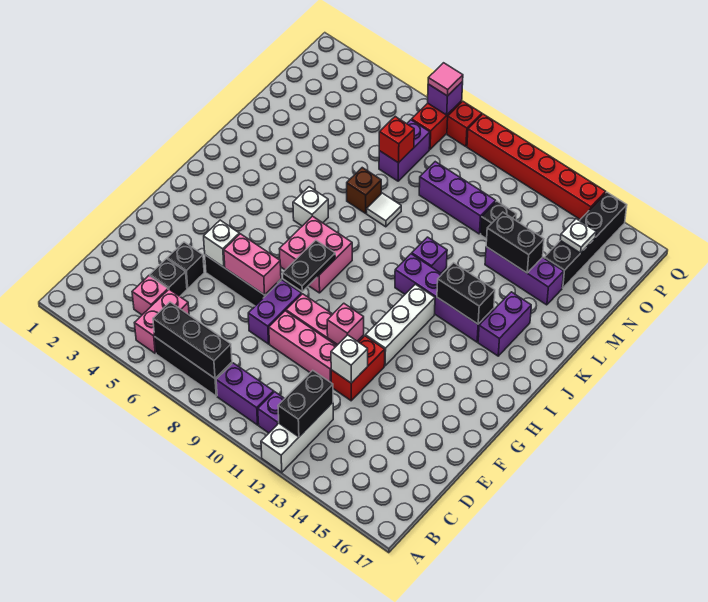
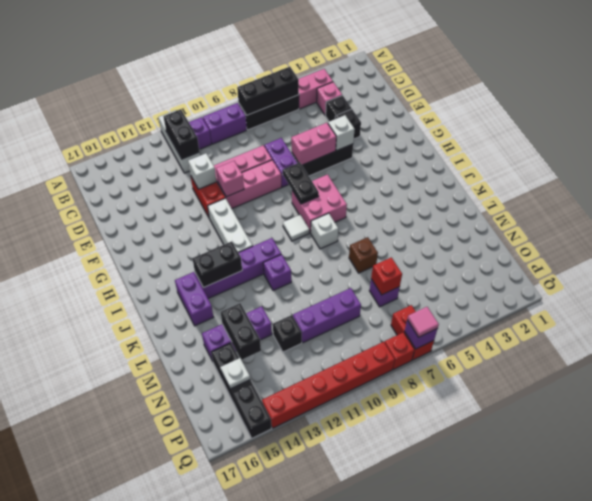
pink 1x2 brick [135,289,189,353] -> pink 1x2 brick turned to [299,69,333,109]
white 1x1 brick [293,187,328,226] -> white 1x1 brick moved to [311,213,338,249]
white 1x1 tile [367,193,401,227] -> white 1x1 tile moved to [283,215,309,241]
black 1x2 brick [486,212,544,273] -> black 1x2 brick turned to [221,303,261,360]
purple 1x2 brick [379,120,430,181] -> purple 1x1 brick [369,279,400,307]

